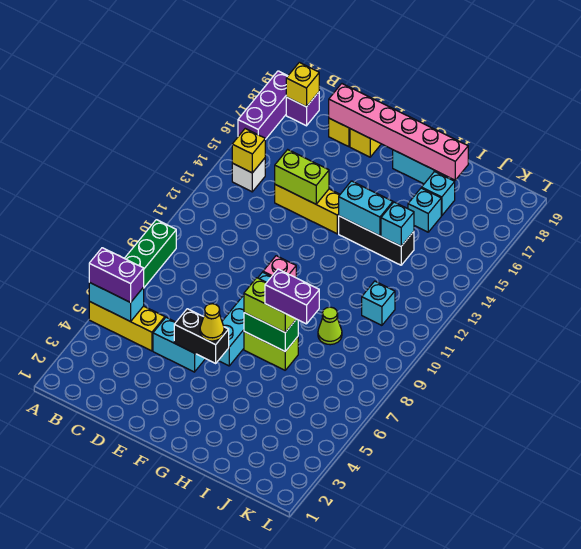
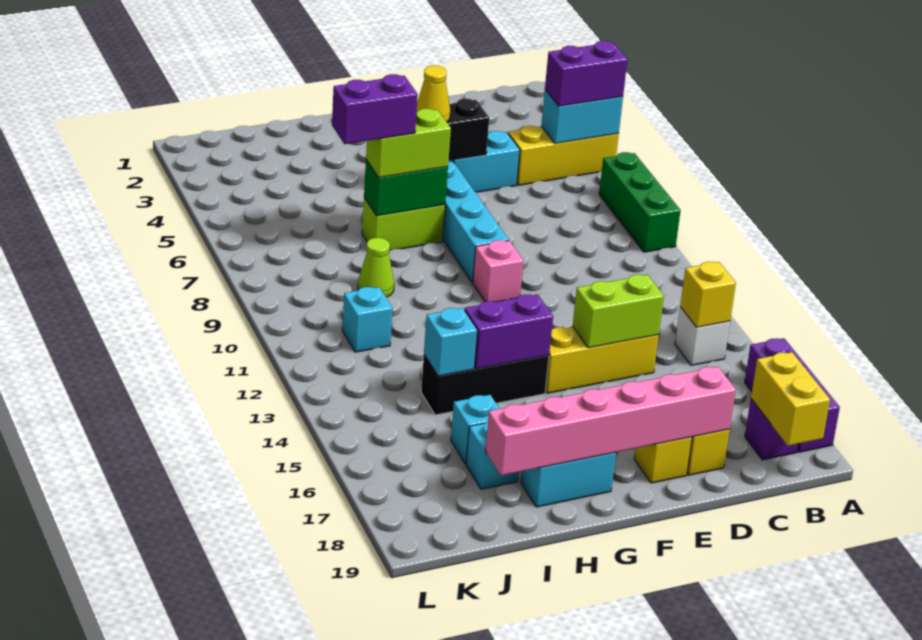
yellow 1x1 brick [286,62,319,107] -> yellow 1x2 brick [751,352,830,446]
cyan 1x2 brick [339,181,393,236] -> purple 1x2 brick [465,294,553,369]

